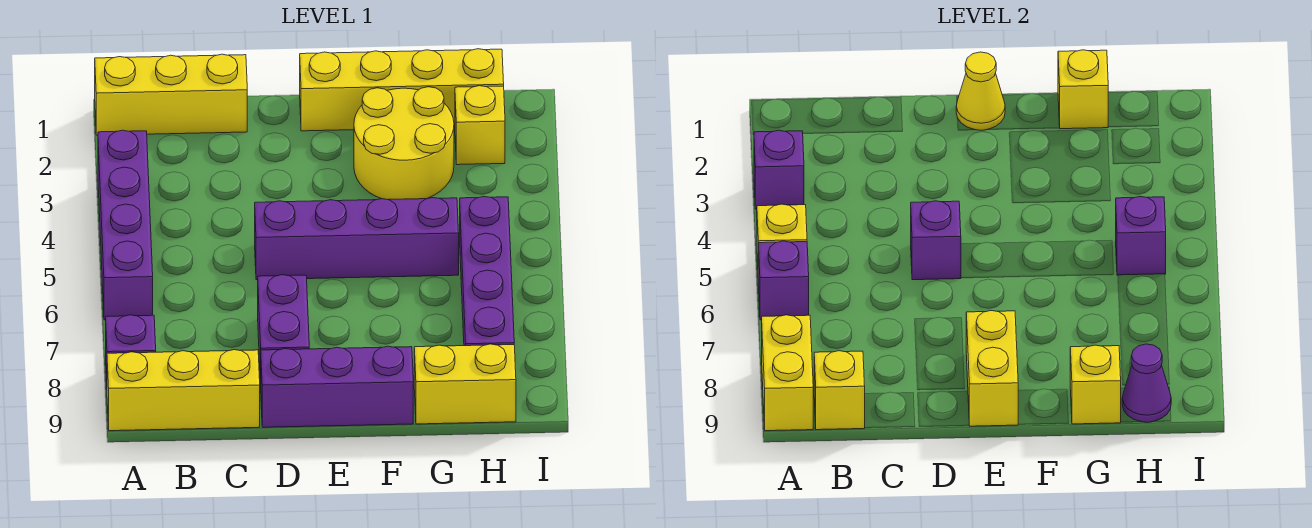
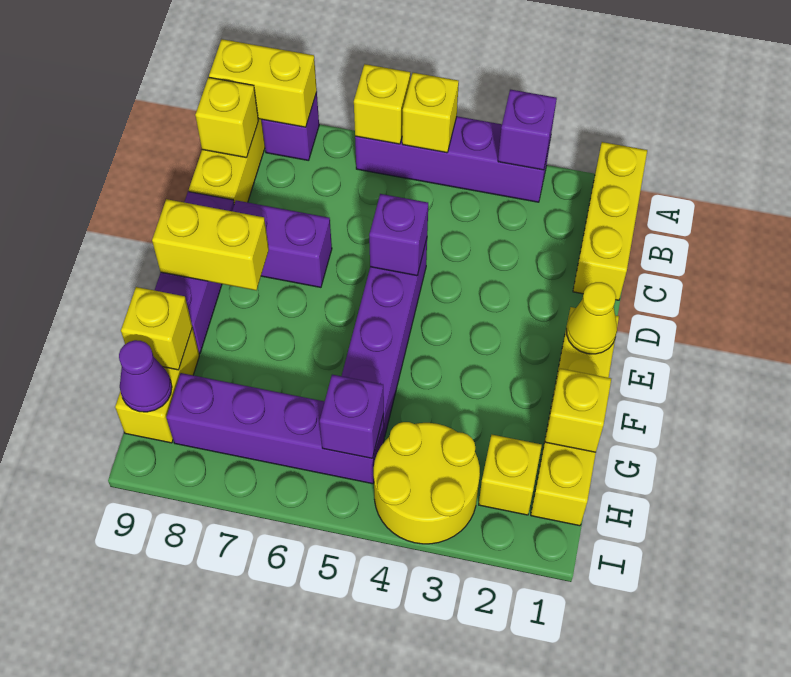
purple 1x1 brick [758,241,809,320] -> yellow 1x1 brick [354,64,410,144]
yellow 2x2 round brick [354,87,454,200] -> yellow 2x2 round brick moved to [374,422,480,544]

